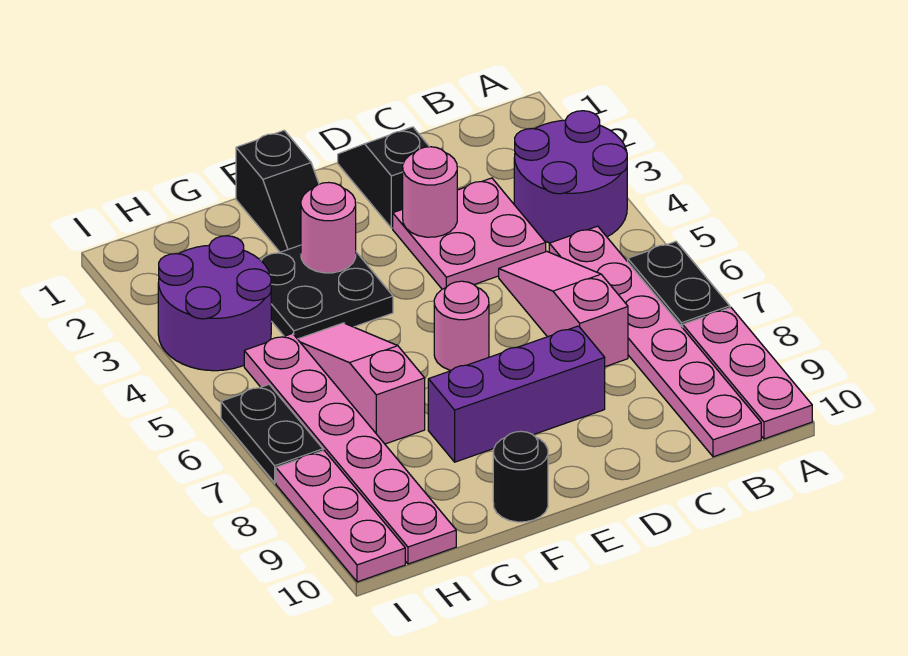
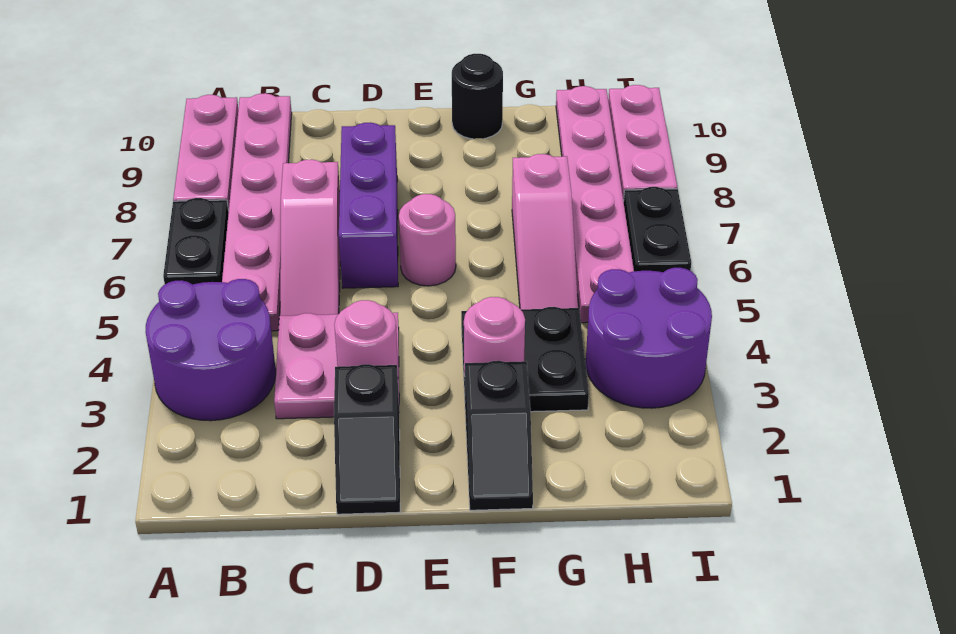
purple 1x3 brick [428,326,605,462] -> purple 1x3 brick turned to [339,123,398,288]
black 1x2 slope [236,130,319,252] -> black 1x2 slope turned to [465,361,533,510]

